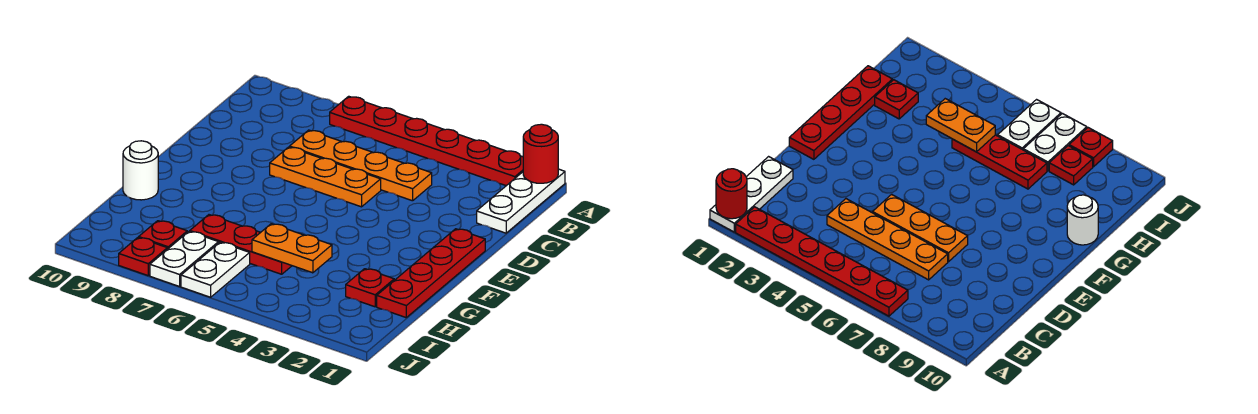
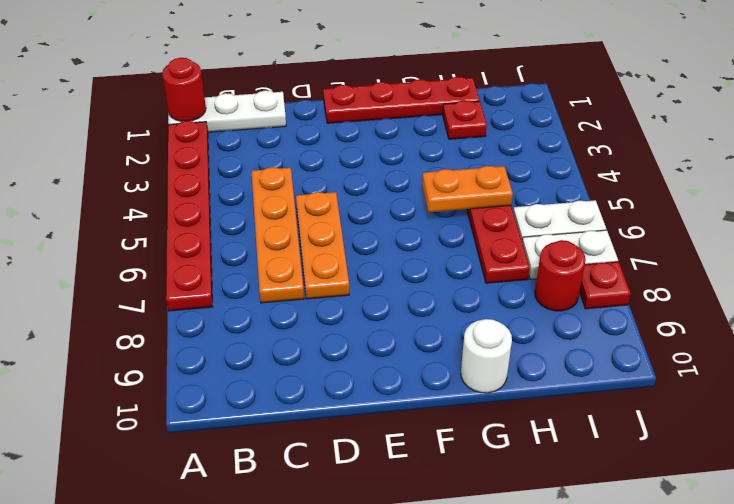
orange 1x2 plate [252,224,332,273] -> orange 1x2 plate turned to [422,166,513,212]
red 1x1 plate [139,221,187,249] -> red 1x1 round brick [535,240,586,311]

